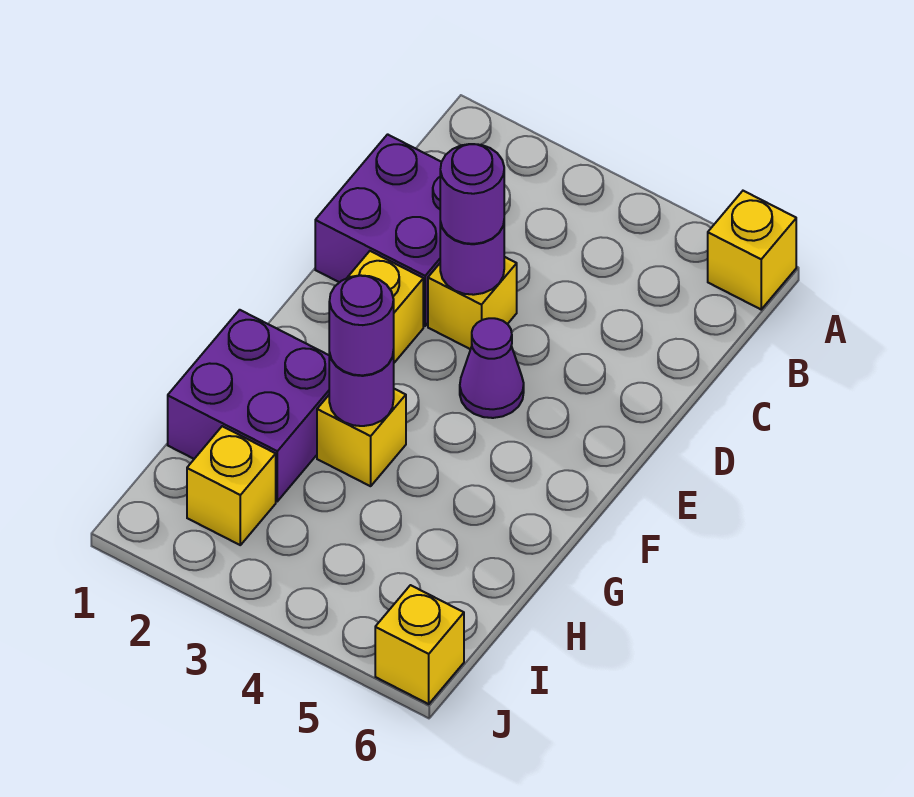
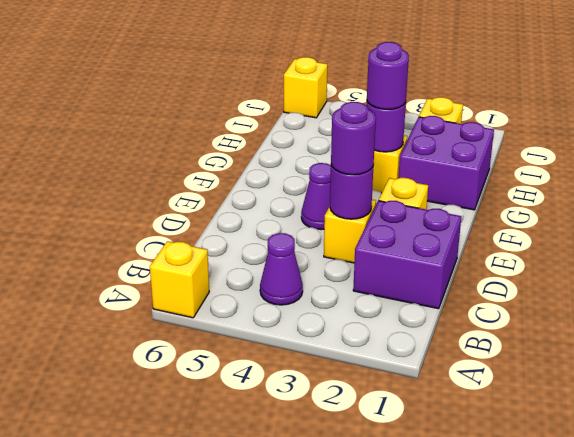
none -> purple 1x1 cone [260,233,303,305]

